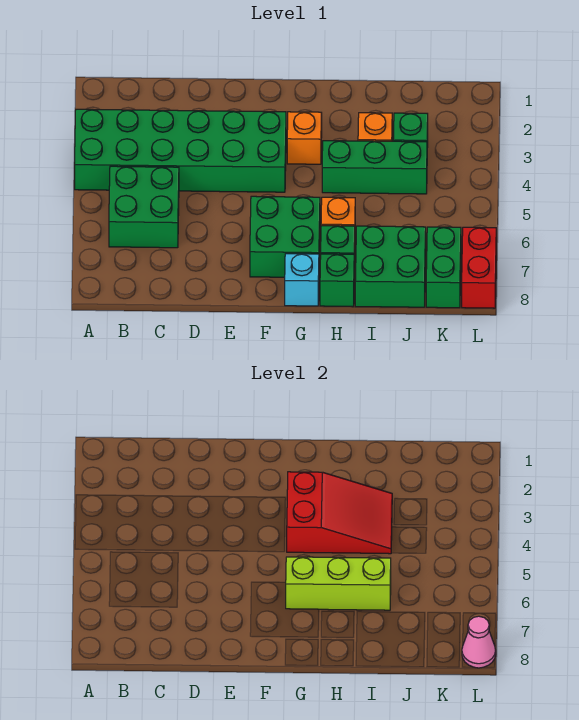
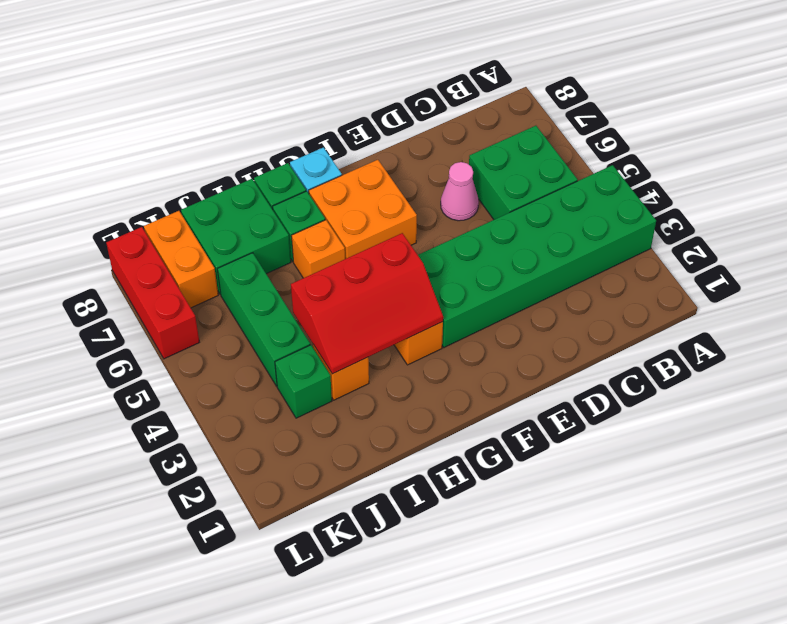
green 2x2 brick [250,196,320,277] -> orange 2x2 brick [309,160,417,259]
red 2x3 slope [287,472,392,554] -> red 2x3 slope turned to [291,233,443,374]
lime 1x3 brick [286,557,391,610] -> none
green 1x3 brick [322,141,427,194] -> green 1x3 brick turned to [217,253,310,386]
green 1x2 brick [426,227,461,308] -> orange 1x2 brick [144,211,218,308]
red 1x2 brick [462,227,496,308] -> red 1x3 brick [106,227,199,359]
pink 1x1 cone [462,616,496,668] -> pink 1x1 cone moved to [441,162,479,221]

